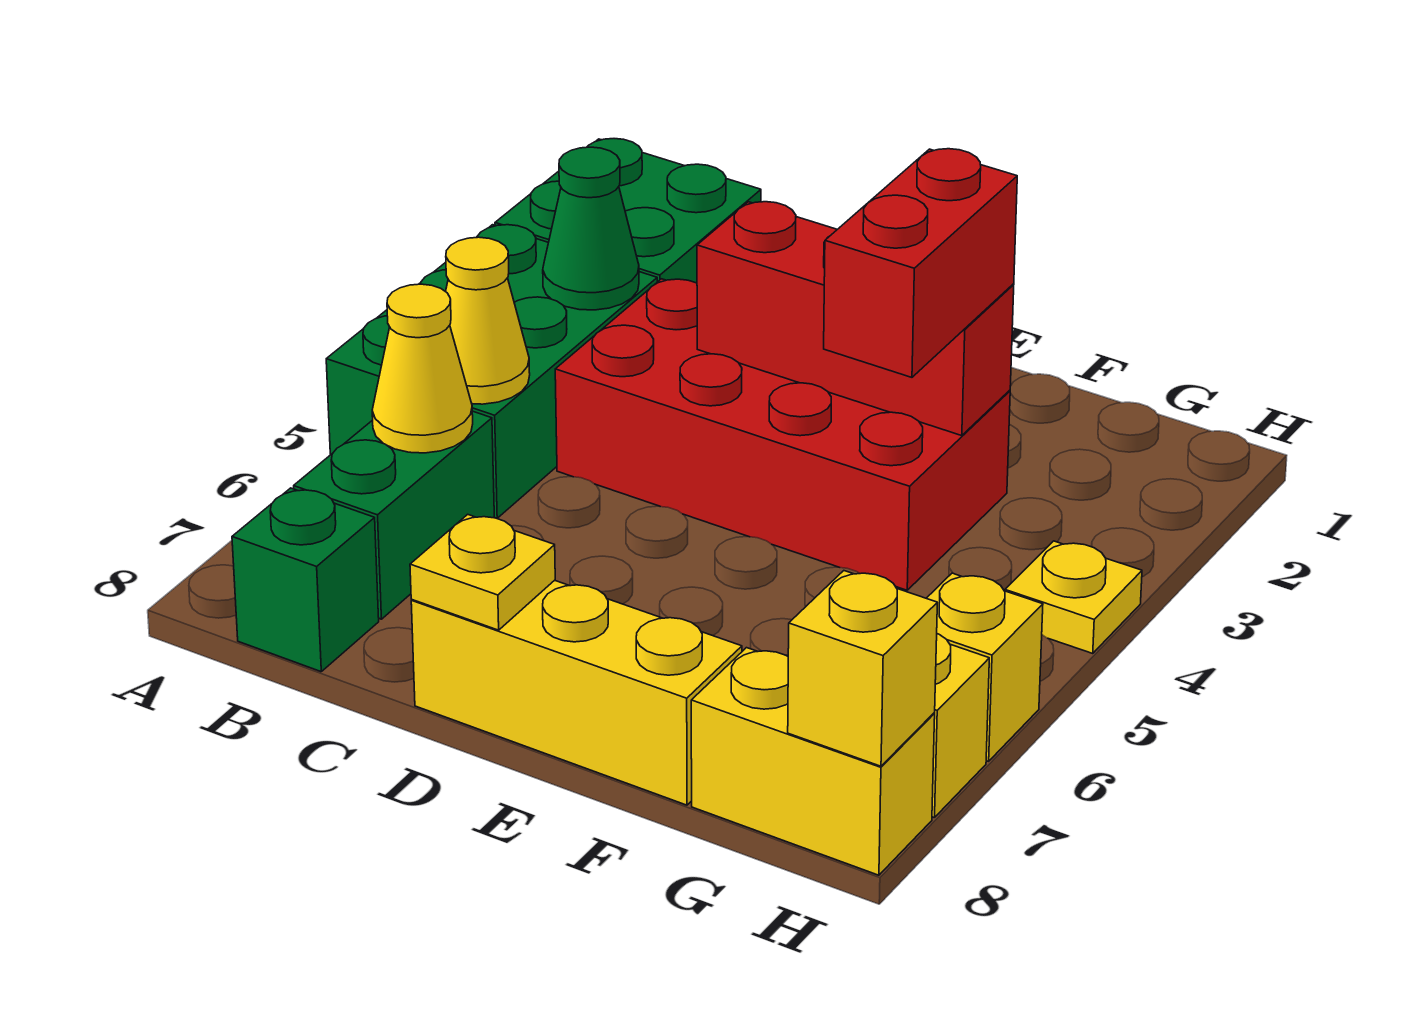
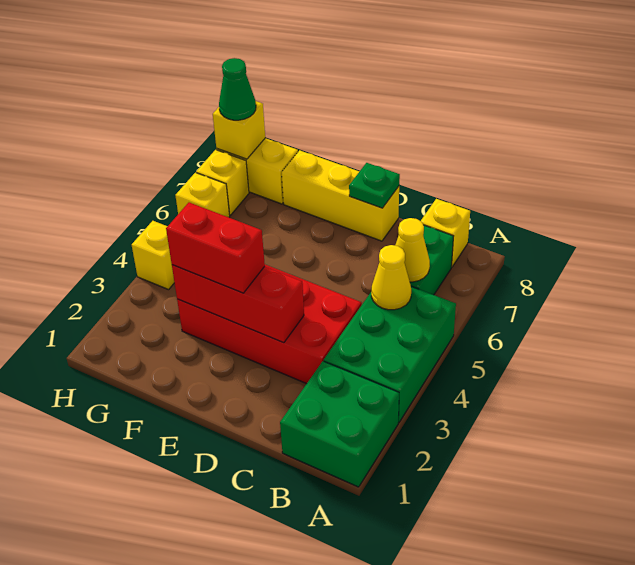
green 1x1 cone [543,147,639,310] -> green 1x1 cone moved to [219,58,256,120]
green 1x1 brick [232,488,379,672] -> yellow 1x1 brick [421,199,470,267]
yellow 1x1 plate [410,514,555,630] -> green 1x1 plate [349,163,400,208]
red 1x2 brick [824,149,1017,377] -> red 1x2 brick turned to [166,202,265,293]
yellow 1x1 plate [1005,541,1142,653] -> yellow 1x1 brick [132,221,174,290]

